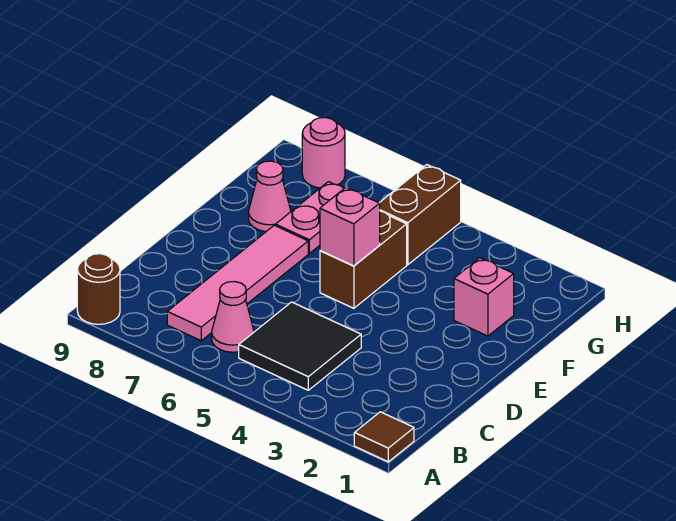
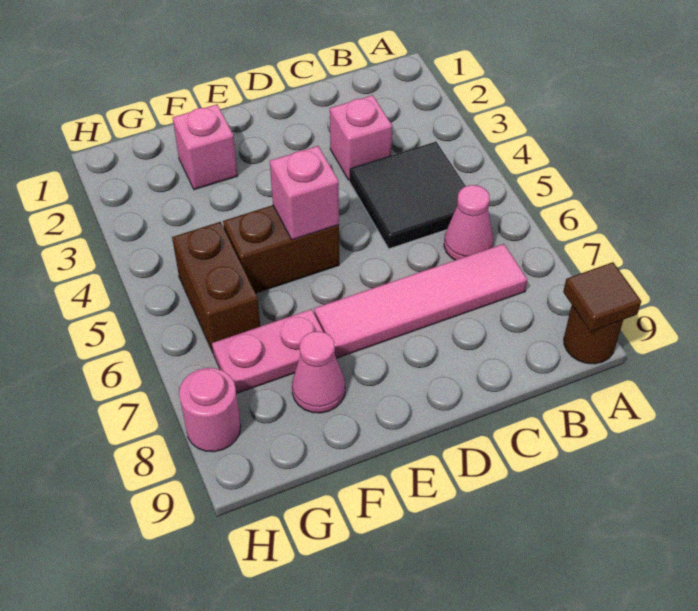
brown 1x1 tile [354,412,414,462] -> brown 1x1 tile moved to [563,262,641,332]
none -> pink 1x1 brick [330,95,392,180]
brown 1x2 brick [380,165,461,265] -> brown 1x2 brick turned to [172,222,260,352]

